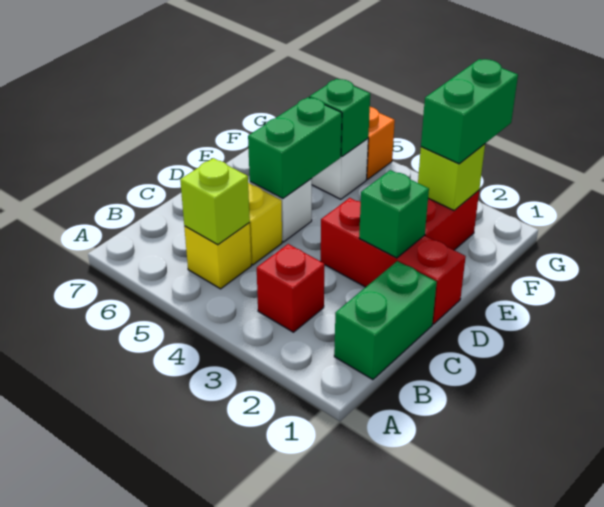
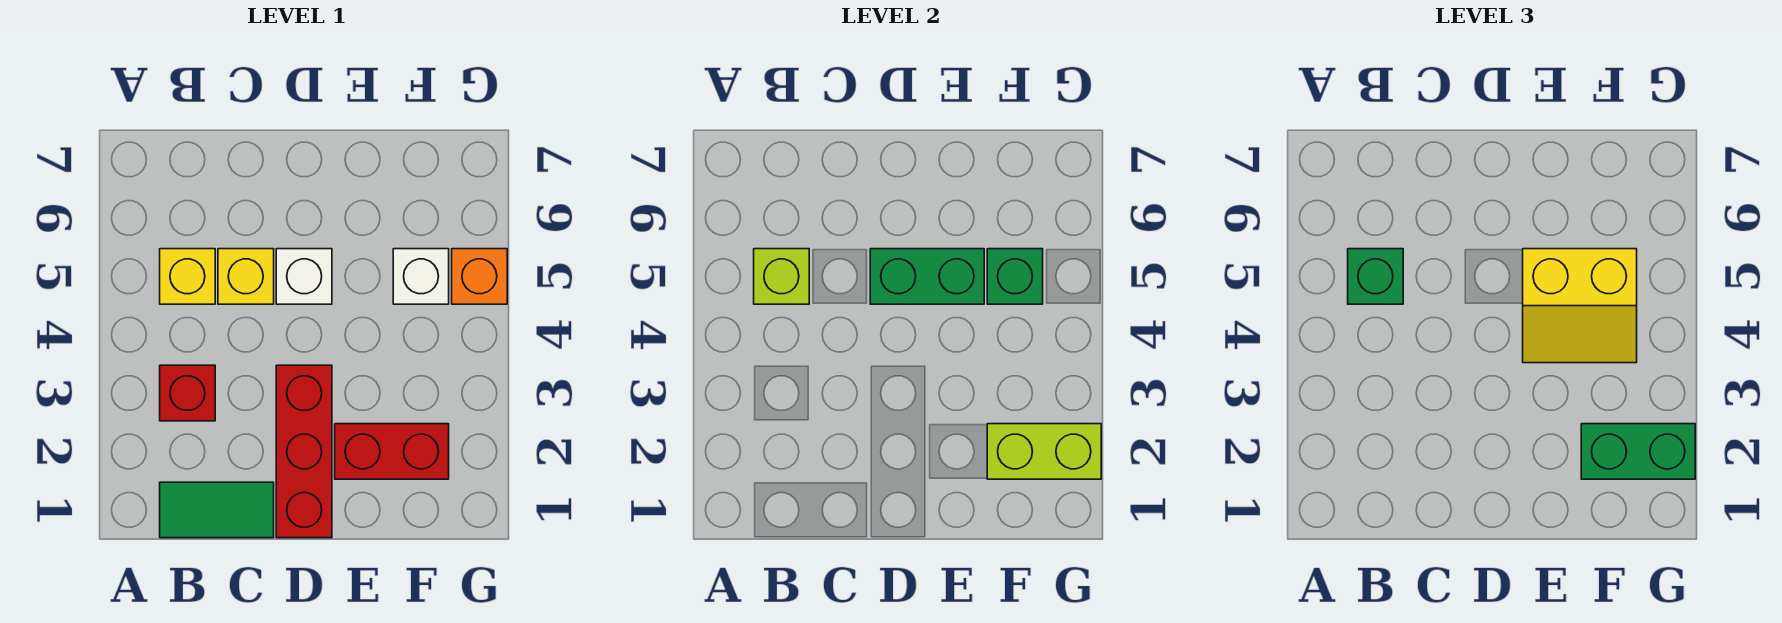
green 1x2 brick [334,261,437,380] -> green 1x2 tile [160,482,274,538]
green 1x1 brick [359,170,429,258] -> green 1x1 brick moved to [1348,249,1403,304]
none -> yellow 2x2 slope [1523,249,1637,363]
lime 1x1 brick [418,144,485,210] -> lime 1x2 brick [987,424,1101,479]

